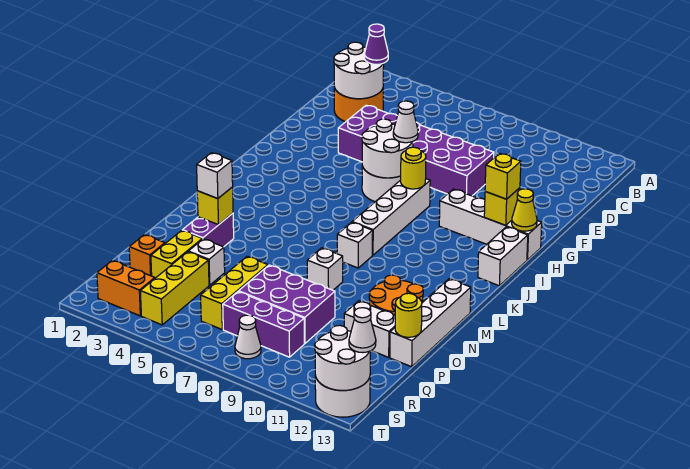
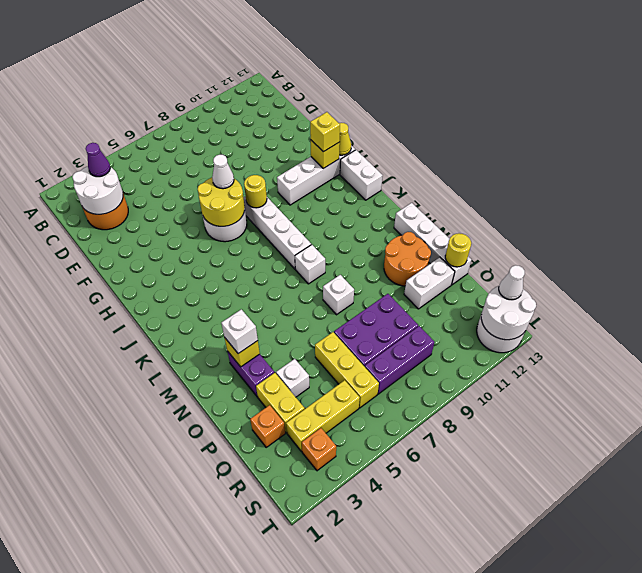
purple 2x6 brick [338,105,494,196] -> none
white 2x2 round brick [362,119,413,178] -> yellow 2x2 round brick [198,178,245,226]
yellow 1x3 brick [140,252,209,325] -> yellow 1x3 brick turned to [286,380,360,452]
orange 1x2 brick [97,260,155,316] -> orange 1x1 brick [302,428,336,471]
white 1x1 cone [235,315,261,359] -> none

